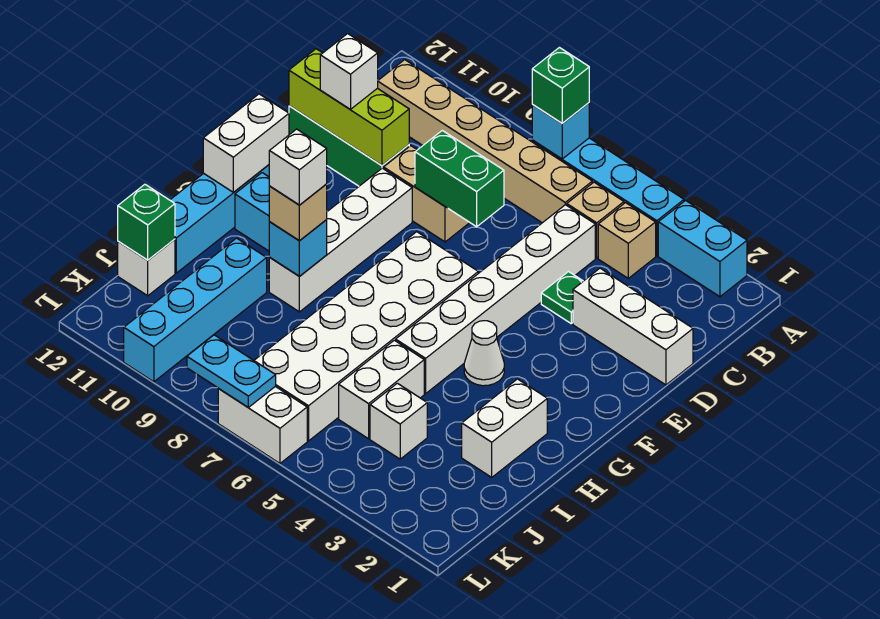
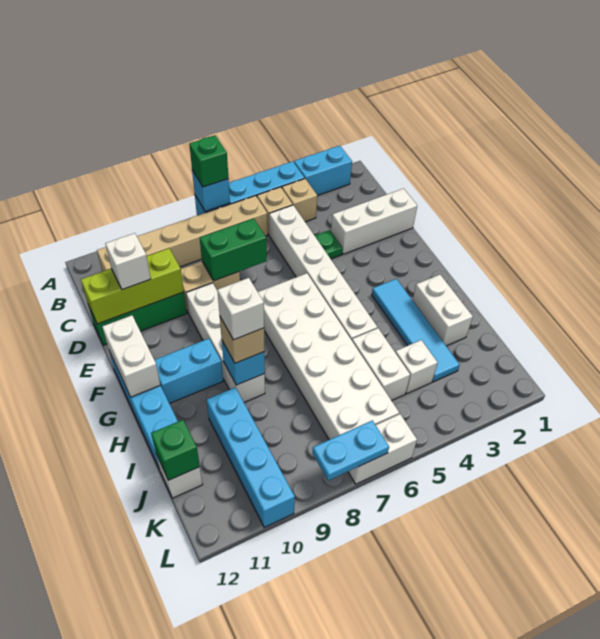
none -> cyan 1x4 tile [372,279,460,382]
white 1x1 cone [464,321,504,386] -> none

